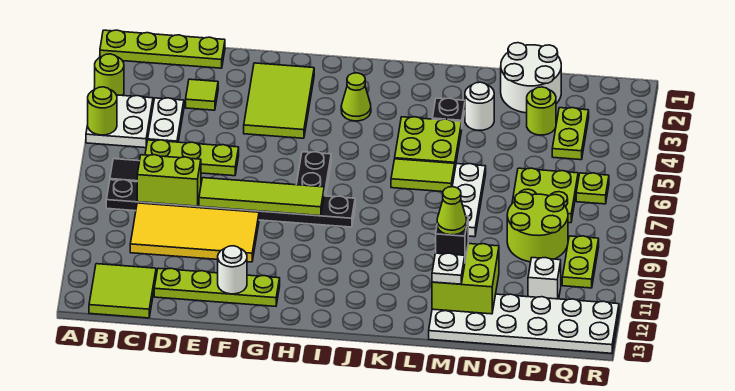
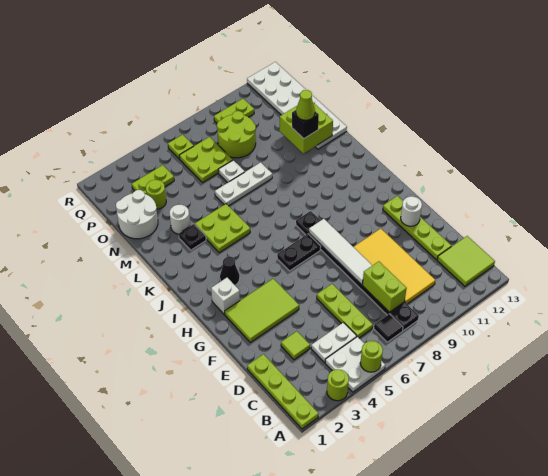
lime 1x4 tile [199,178,324,216] -> white 1x4 tile [309,219,372,285]
lime 1x1 cone [341,73,371,121] -> black 1x1 cone [220,257,240,285]
lime 1x2 tile [391,159,455,192] -> none
white 1x1 plate [432,253,465,284] -> white 1x1 plate moved to [219,160,245,183]
white 1x1 brick [528,258,561,299] -> white 1x1 brick moved to [211,278,240,314]

